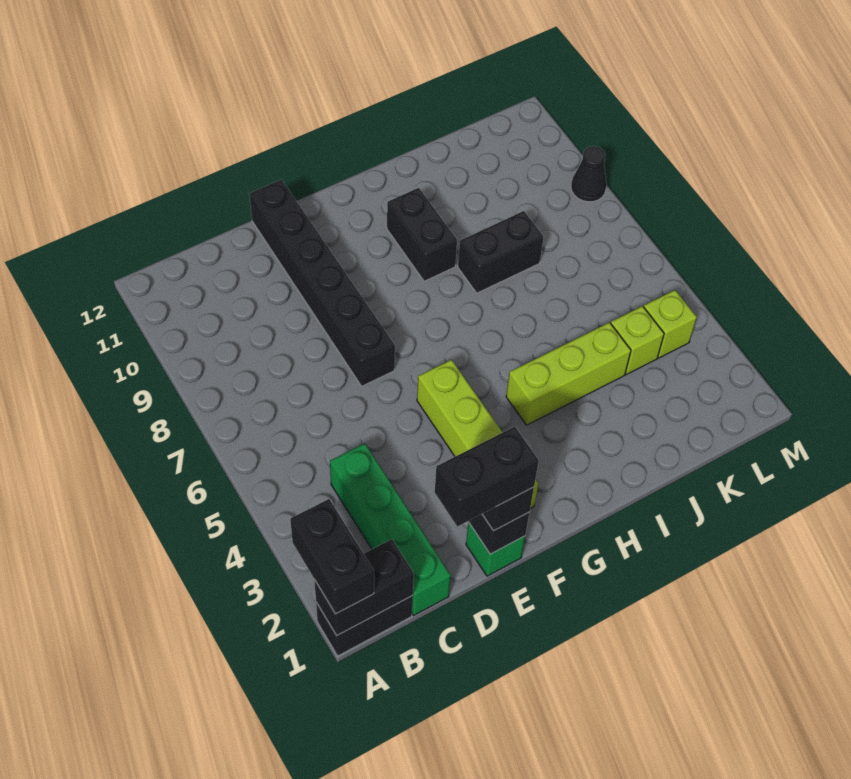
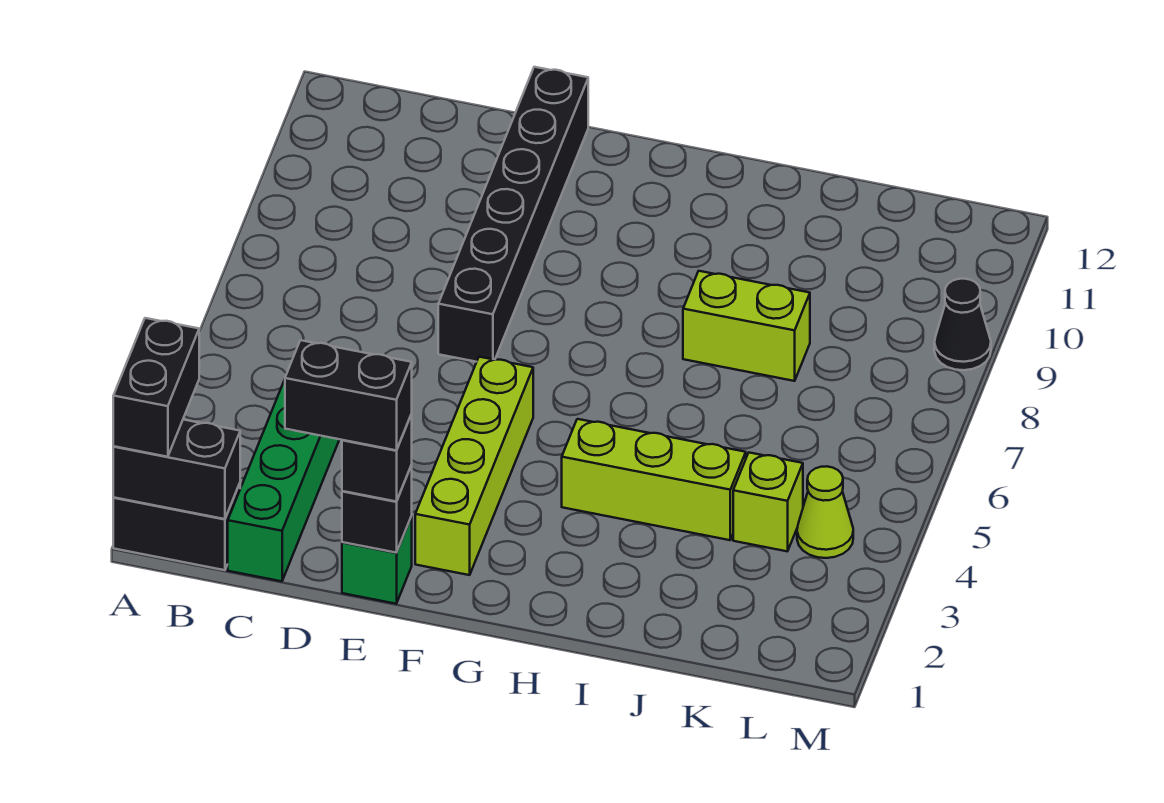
black 1x2 brick [387,188,457,281] -> none
black 1x2 brick [458,211,544,293] -> lime 1x2 brick [683,271,810,381]
lime 1x1 brick [644,290,697,358] -> lime 1x1 cone [797,466,853,558]

